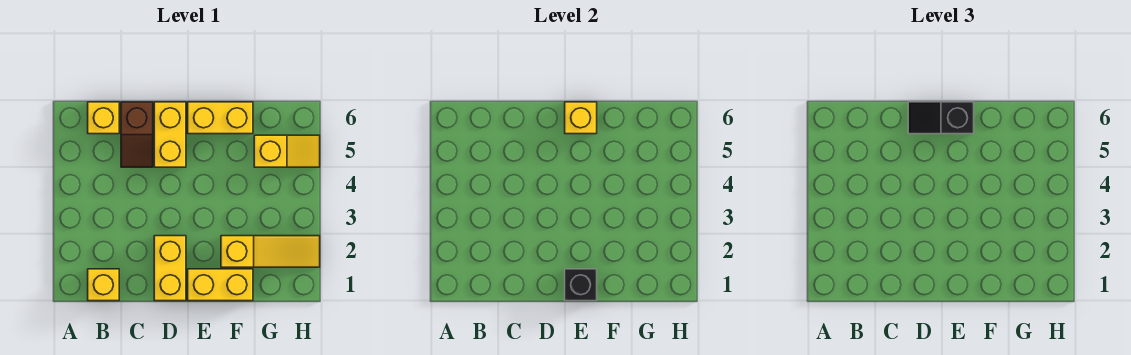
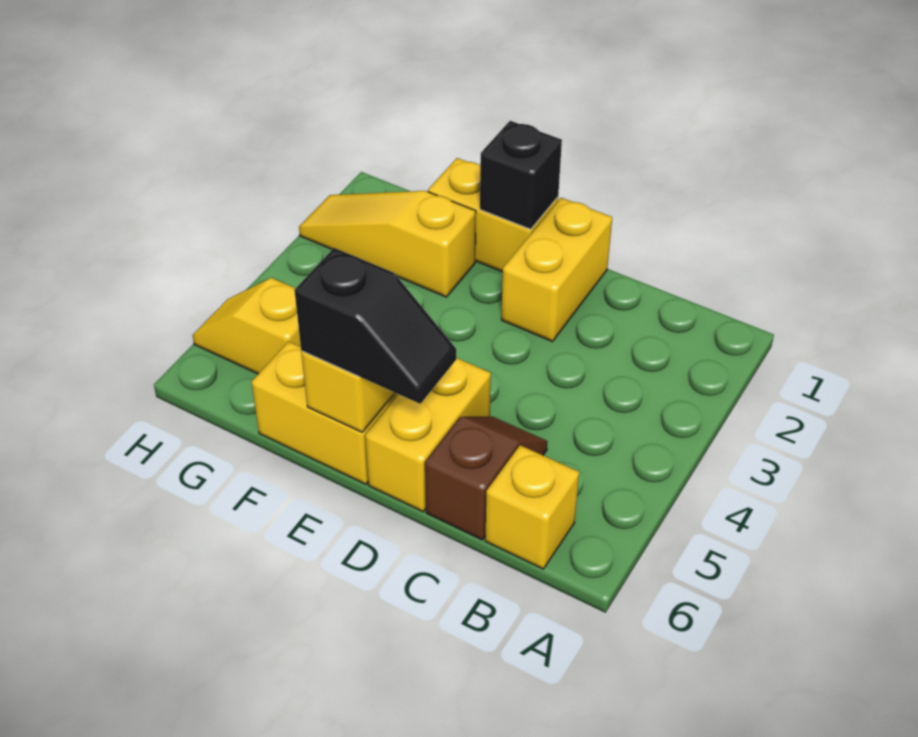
yellow 1x1 brick [88,269,119,301] -> none

